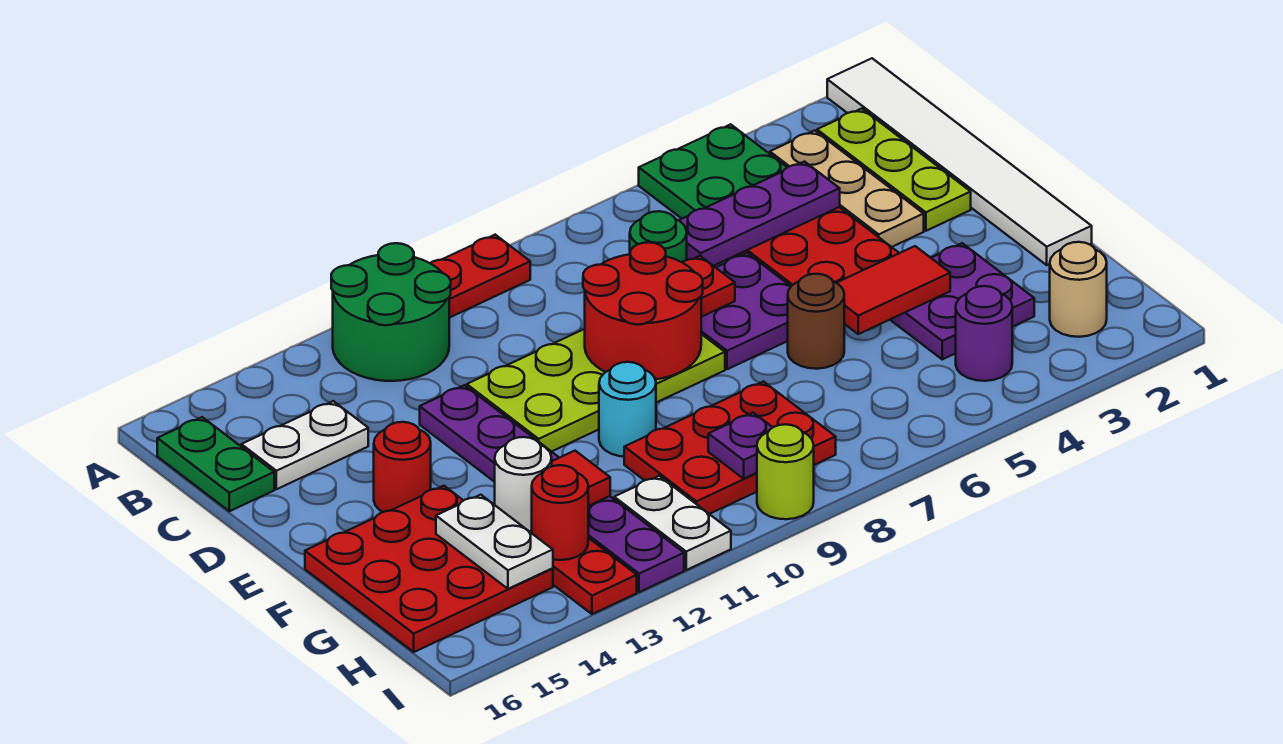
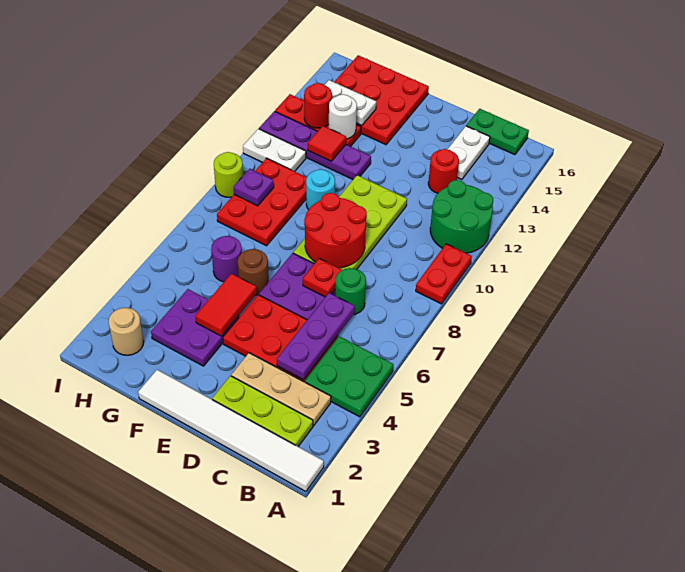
purple 1x6 plate [420,385,684,592] -> purple 1x4 plate [259,111,371,179]
red 1x1 round brick [374,422,431,512] -> red 1x1 round brick moved to [428,149,459,193]
purple 1x1 round brick [956,286,1012,381] -> purple 1x1 round brick moved to [211,236,242,282]

